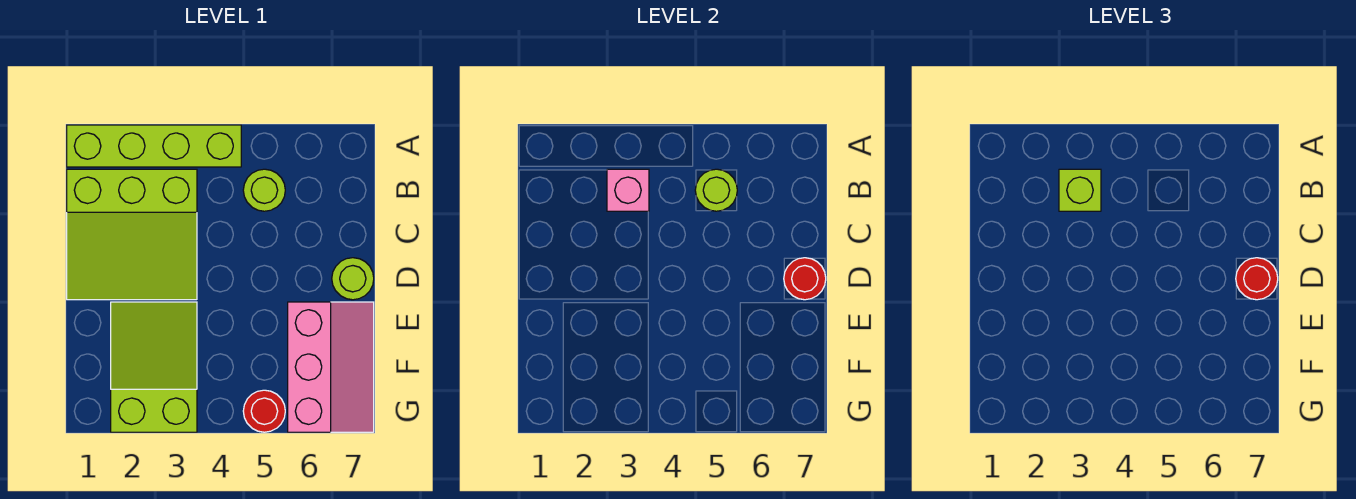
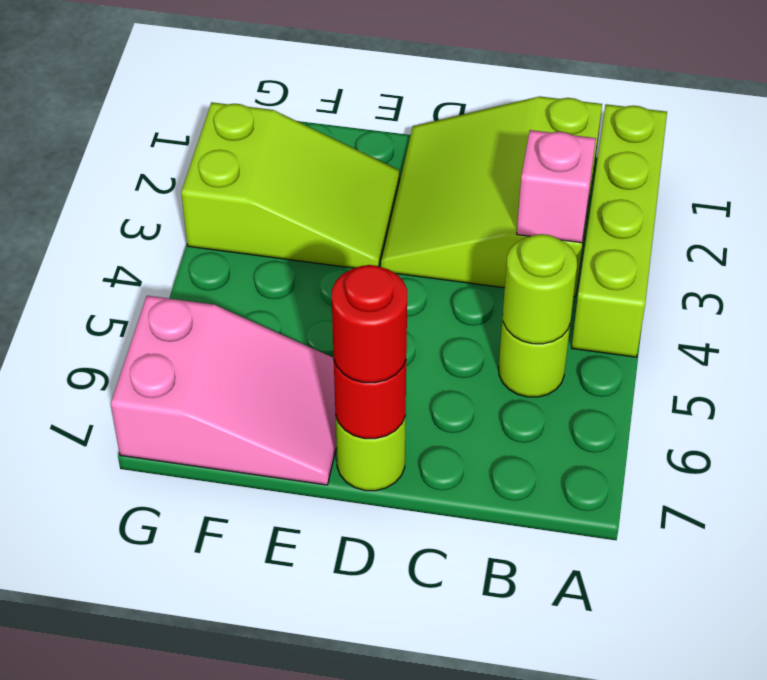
lime 1x1 brick [1059,169,1101,211] -> none
pink 2x3 slope [288,302,374,432] -> pink 2x3 slope turned to [111,296,336,485]
red 1x1 round brick [243,390,285,432] -> none

